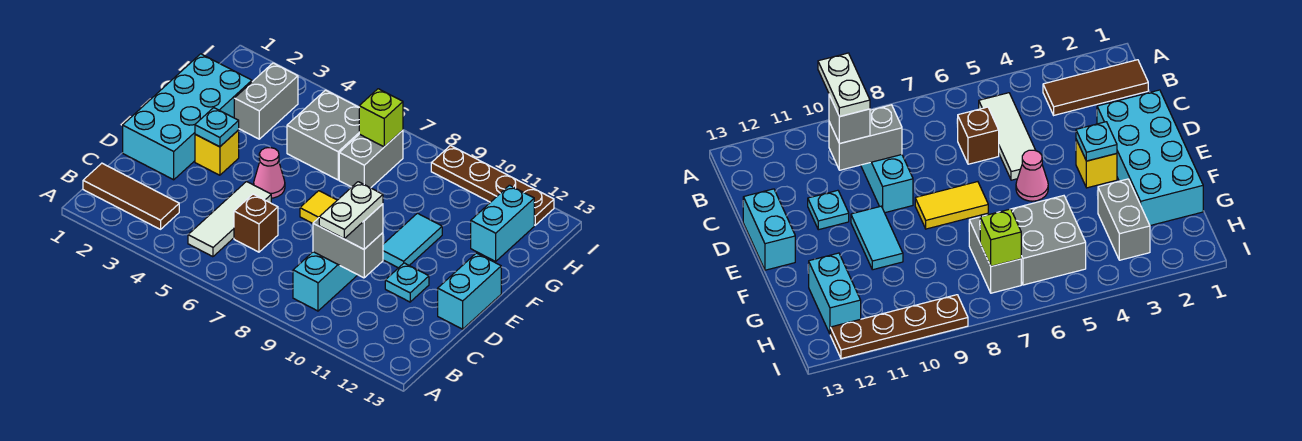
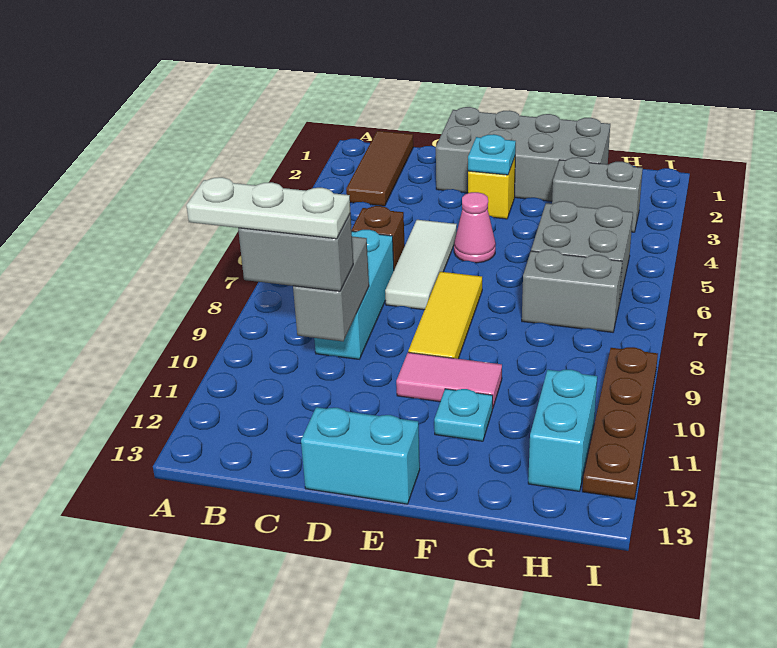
white 1x3 tile [188,182,271,257] -> white 1x3 tile turned to [385,220,457,310]
cyan 1x3 brick [293,252,357,311] -> cyan 1x3 brick turned to [314,230,394,359]
white 1x2 plate [319,182,383,239] -> white 1x3 plate [186,177,350,239]
grey 1x1 brick [344,204,383,249] -> grey 1x2 brick [238,213,353,291]
cyan 2x4 brick [123,54,252,180] -> grey 2x4 brick [436,107,610,201]
cyan 1x1 plate [385,263,429,302] -> cyan 1x1 plate moved to [434,389,493,441]
yellow 1x2 tile [300,191,337,223] -> yellow 1x3 tile [408,272,482,359]
cyan 1x2 tile [383,213,442,268] -> pink 1x2 tile [396,352,502,409]
cyan 1x2 brick [471,185,534,261] -> cyan 1x2 brick turned to [528,370,597,491]
lime 1x1 brick [359,89,403,147] -> none

